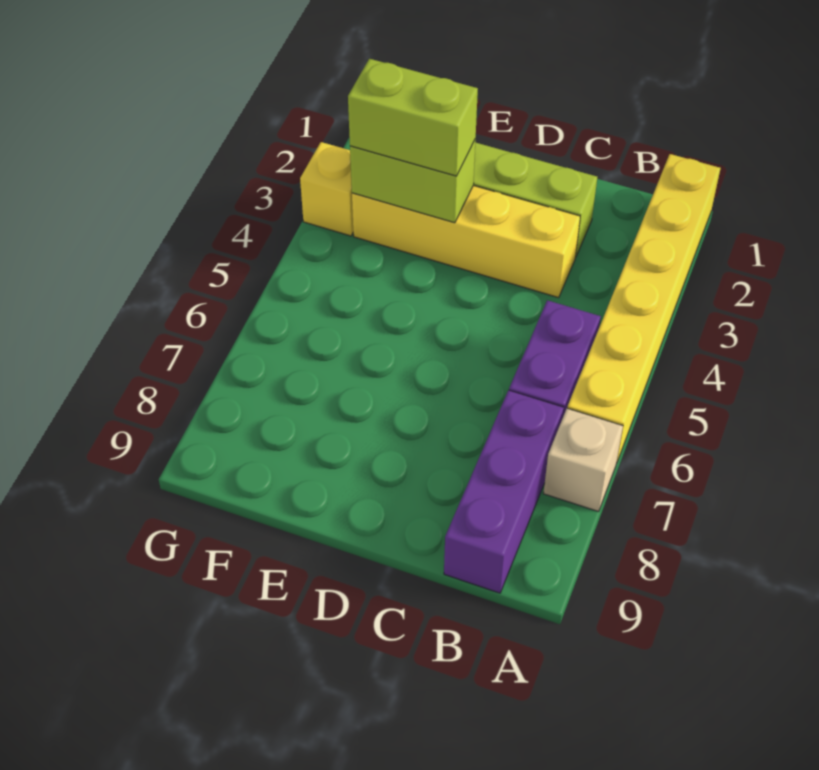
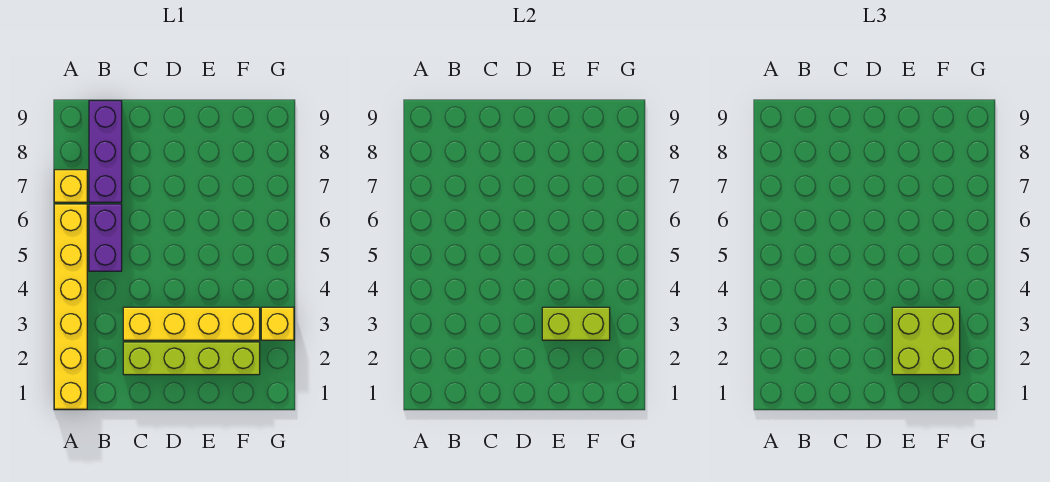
tan 1x1 brick [543,408,623,512] -> yellow 1x1 brick [54,170,87,202]
lime 1x2 brick [348,59,478,176] -> lime 2x2 brick [892,307,960,375]

